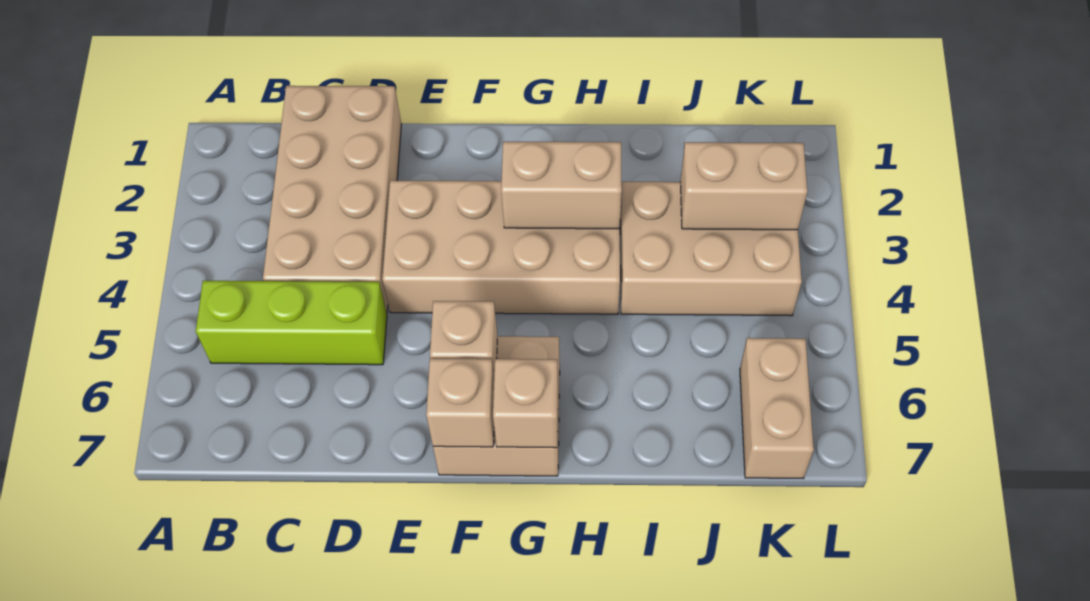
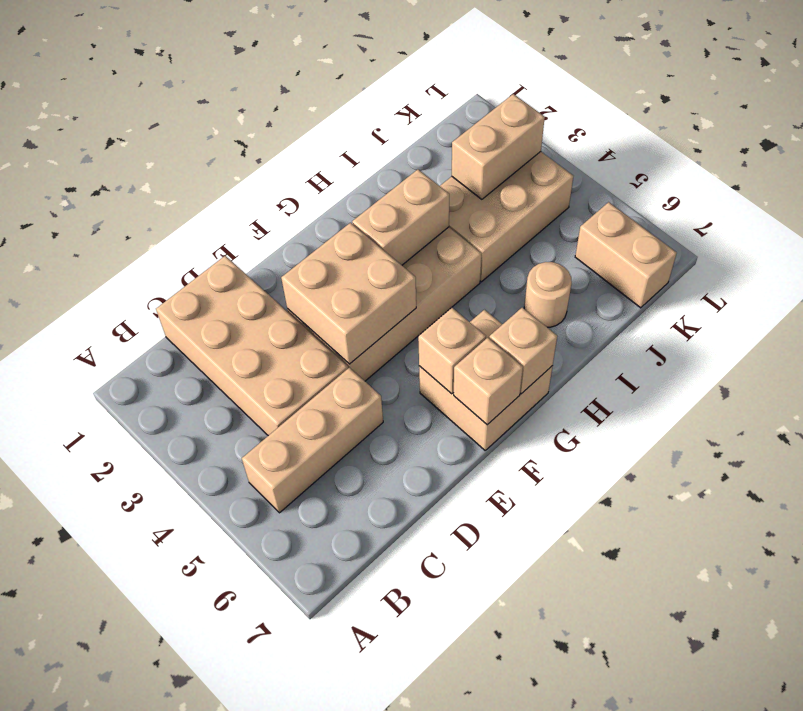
lime 1x3 brick [196,281,387,365] -> tan 1x3 brick [242,368,383,513]
none -> tan 2x2 brick [281,223,416,364]
none -> tan 1x1 round brick [524,262,572,327]

